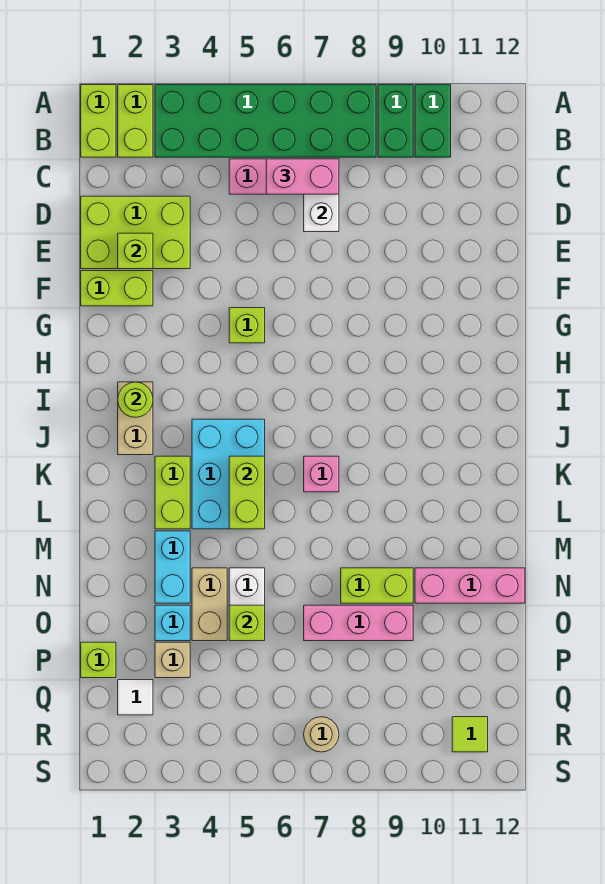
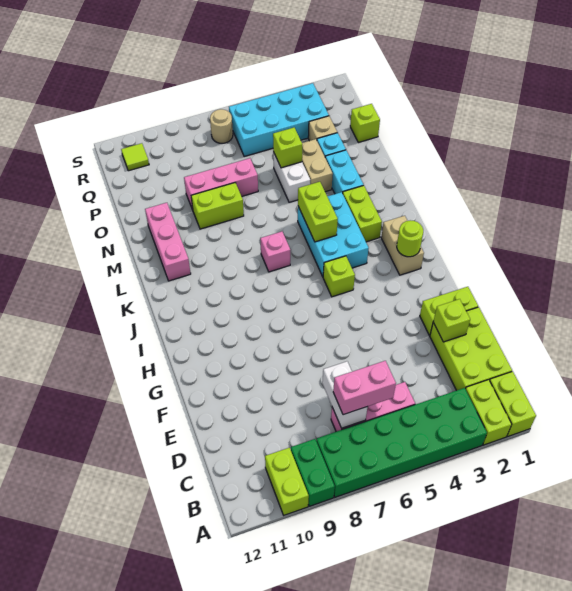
green 1x2 brick [415,85,451,157] -> lime 1x2 brick [265,448,309,515]
lime 2x3 brick [81,196,190,269] -> lime 2x3 brick turned to [430,307,512,390]
lime 1x1 brick [229,308,265,343] -> lime 1x1 brick moved to [323,256,355,297]
pink 1x3 brick [415,568,525,603] -> pink 1x3 brick turned to [145,203,191,281]
white 1x1 tile [118,680,153,715] -> none
none -> cyan 2x4 brick [229,83,329,157]

